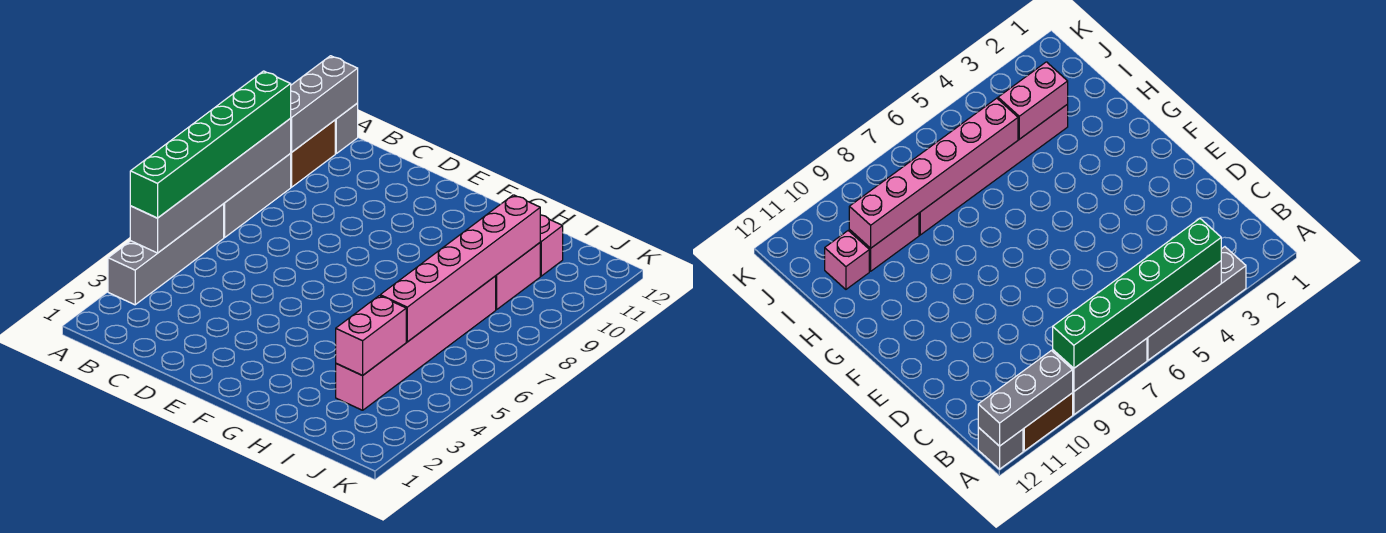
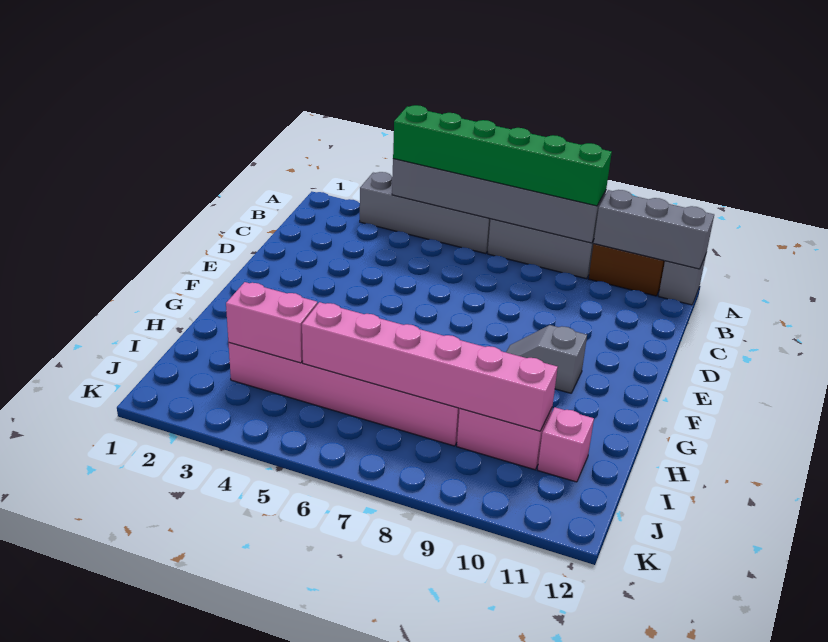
none -> grey 1x2 slope [506,325,587,393]

